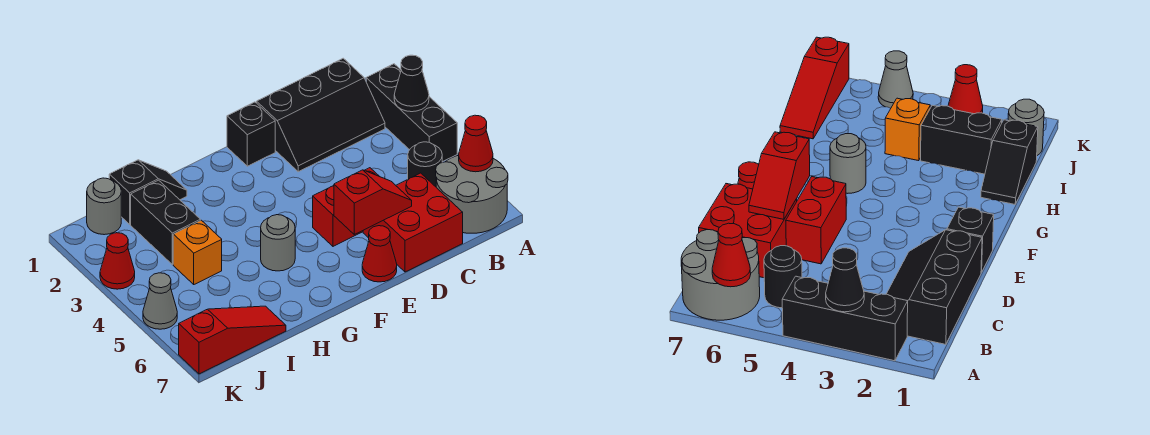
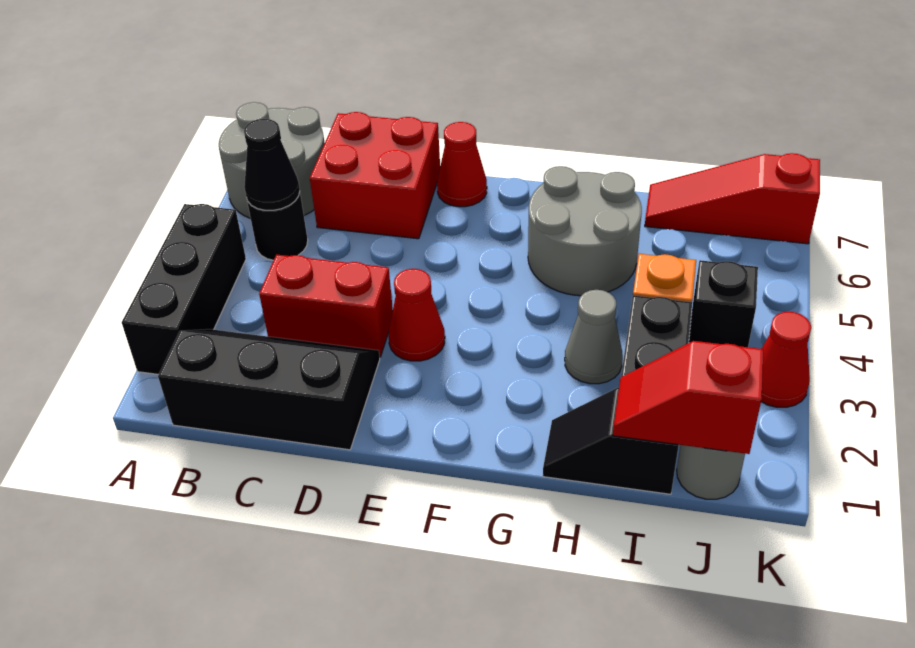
black 1x1 cone [394,55,429,112] -> black 1x1 cone moved to [244,119,300,210]
red 1x1 cone [459,115,493,172] -> red 1x1 cone moved to [388,269,445,361]
red 1x2 brick [313,168,379,246] -> red 1x2 brick moved to [259,254,393,357]
red 1x2 slope [334,170,412,234] -> red 1x2 slope moved to [613,341,763,454]
black 1x1 brick [227,102,275,166] -> black 1x1 brick moved to [689,260,758,347]
grey 1x1 round brick [261,215,295,271] -> grey 2x2 round brick [528,166,642,296]
grey 1x1 cone [143,273,177,329] -> grey 1x1 cone moved to [565,290,623,384]

